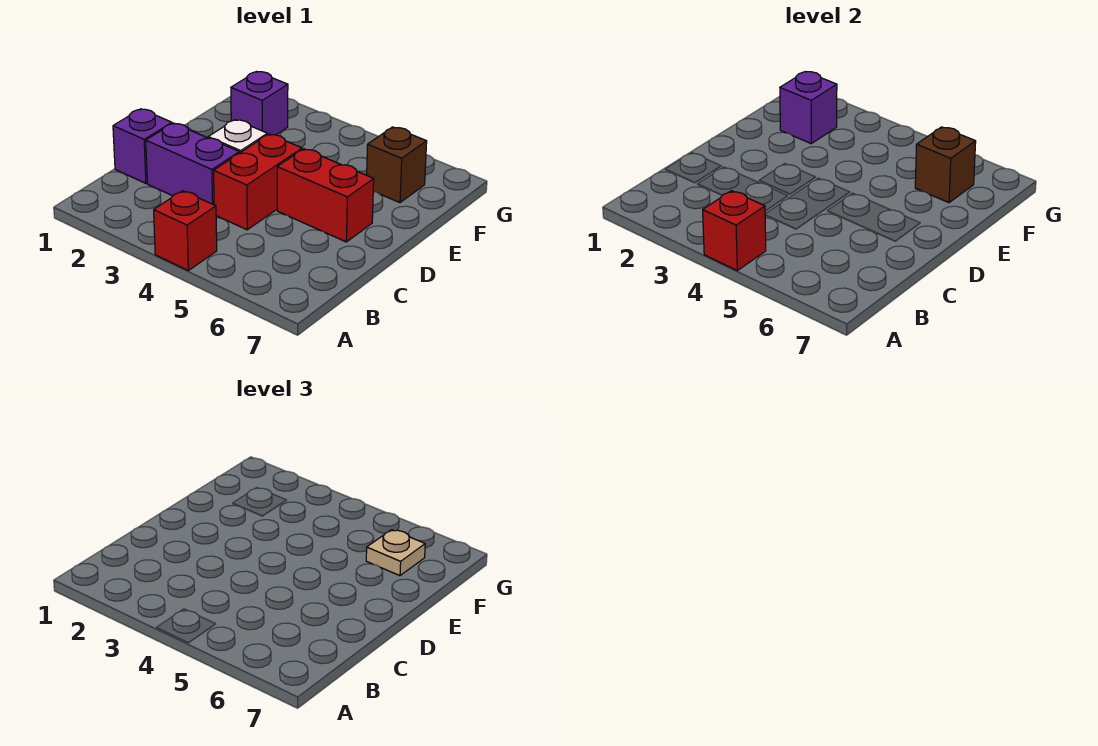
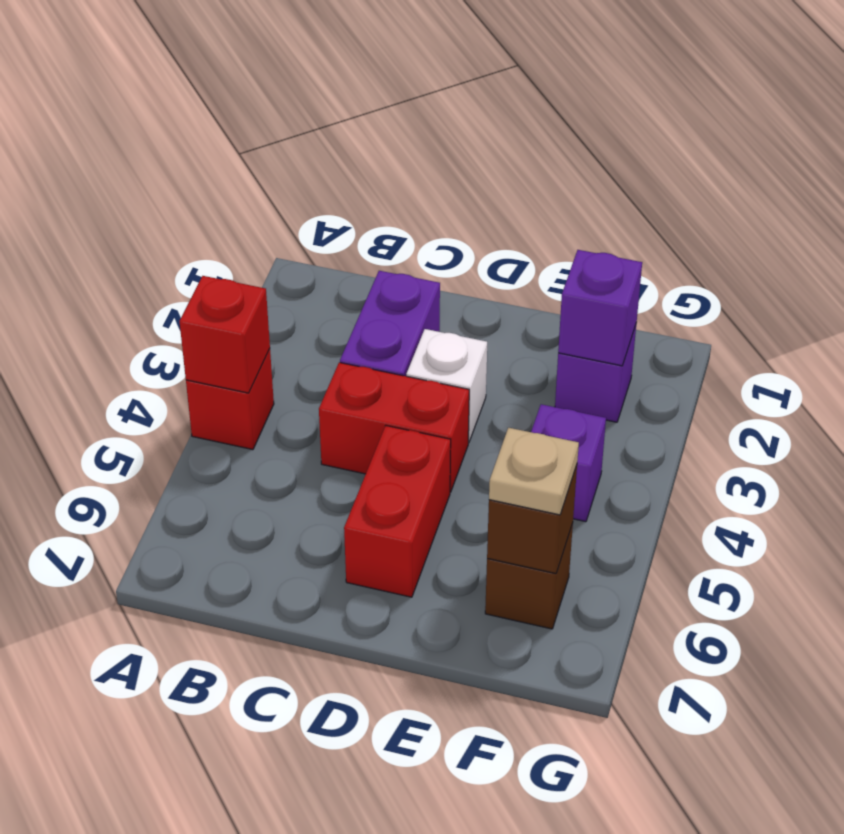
purple 1x1 brick [113,109,172,183] -> purple 1x1 brick moved to [531,404,606,522]

